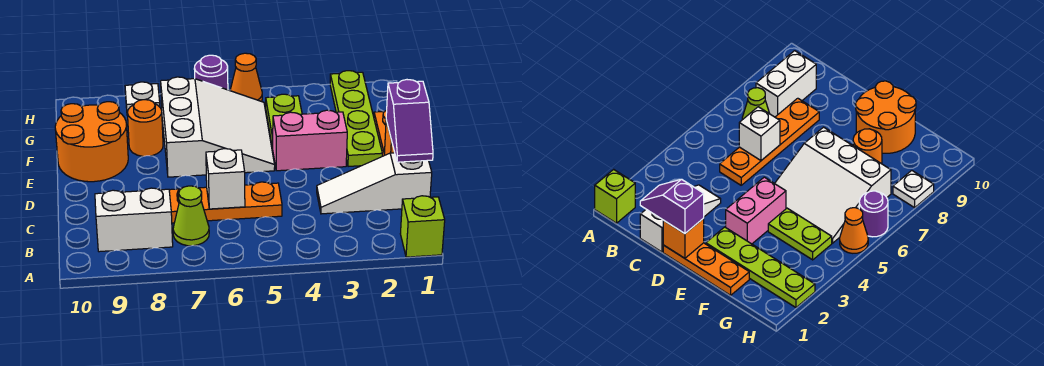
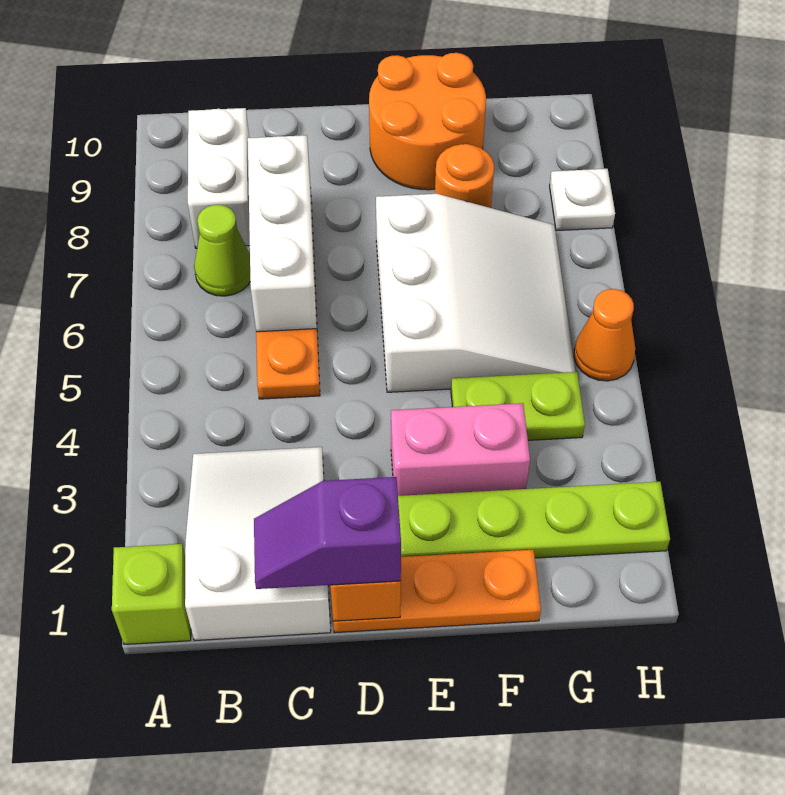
white 1x3 slope [317,153,432,214] -> white 2x3 slope [185,447,331,641]
white 1x1 brick [206,149,245,209] -> white 1x3 brick [248,135,317,332]
pink 1x2 brick [273,110,347,171] -> pink 1x2 brick turned to [391,403,530,496]
white 3x3 slope [161,77,275,177] -> white 3x3 slope turned to [376,194,575,392]
purple 1x1 round brick [194,55,228,90] -> none

